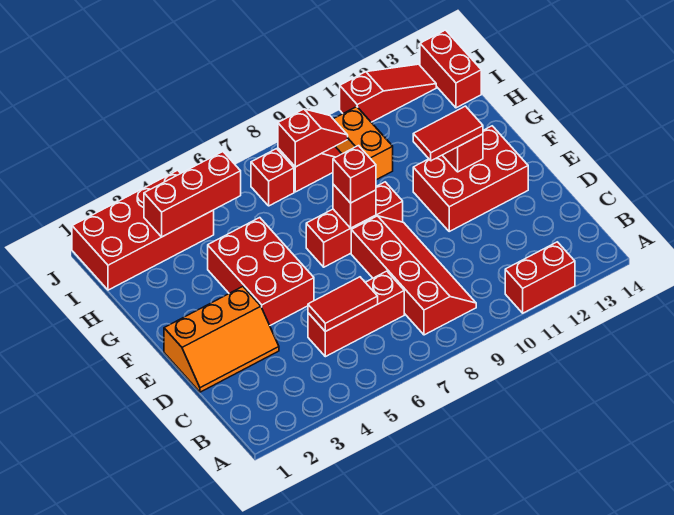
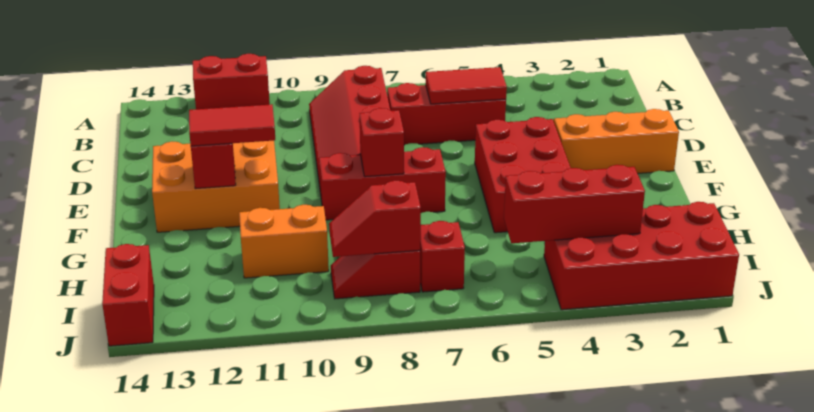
red 2x3 brick [413,126,528,231] -> orange 2x3 brick [152,141,280,232]
red 1x1 brick [333,146,376,203] -> none
orange 1x2 brick [334,107,393,180] -> orange 1x2 brick turned to [239,205,329,278]
red 1x3 slope [340,64,436,122] -> none

